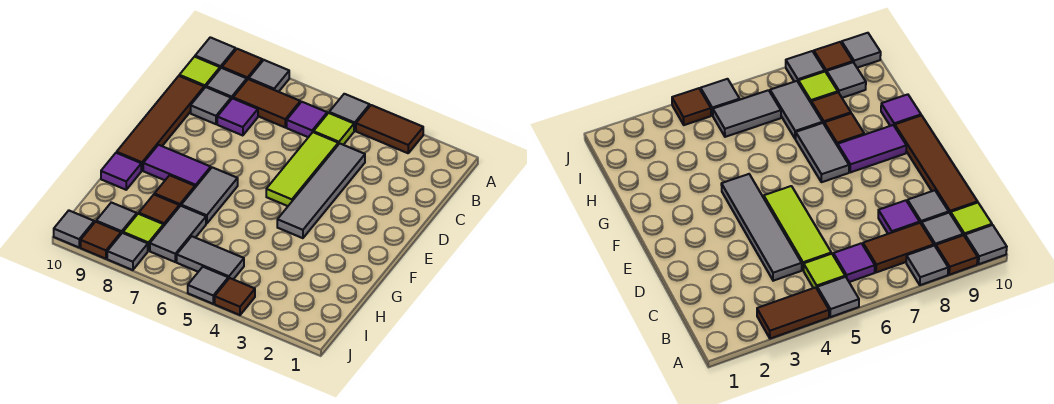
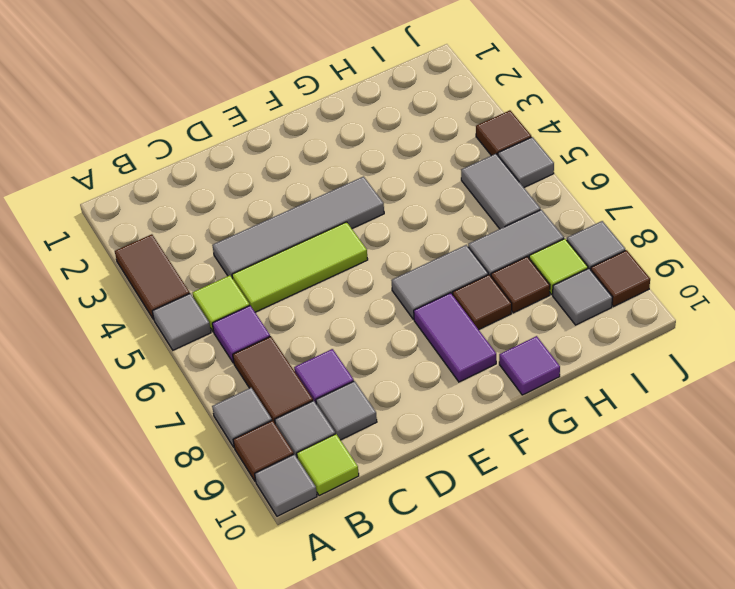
brown 1x4 tile [117,76,204,171] -> none
grey 1x1 tile [54,211,94,247] -> none

